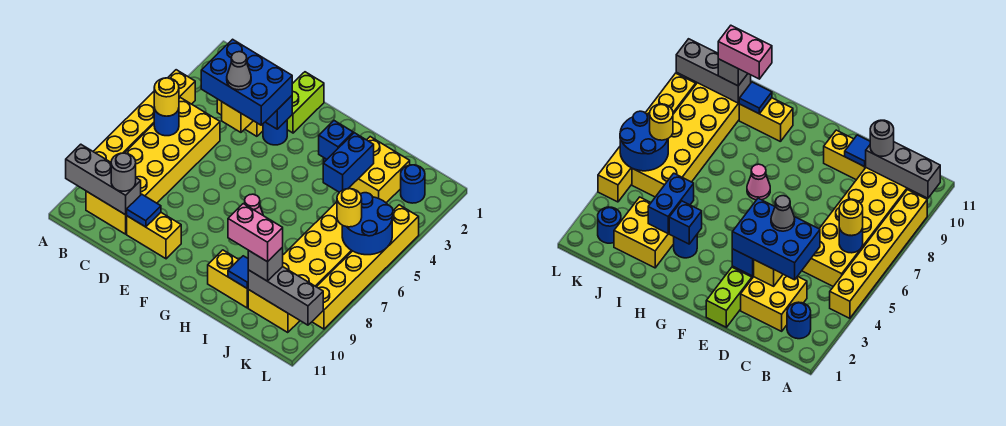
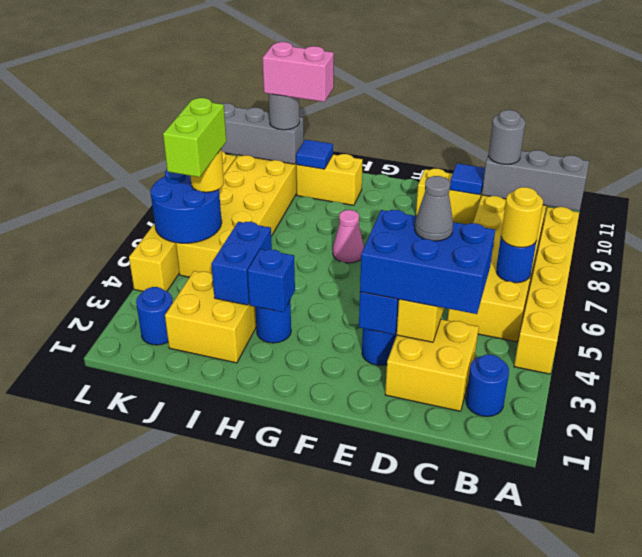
lime 1x2 brick [287,72,324,133] -> lime 1x2 brick moved to [163,98,226,177]
grey 1x1 brick [248,247,283,281] -> grey 1x1 round brick [269,94,300,130]

